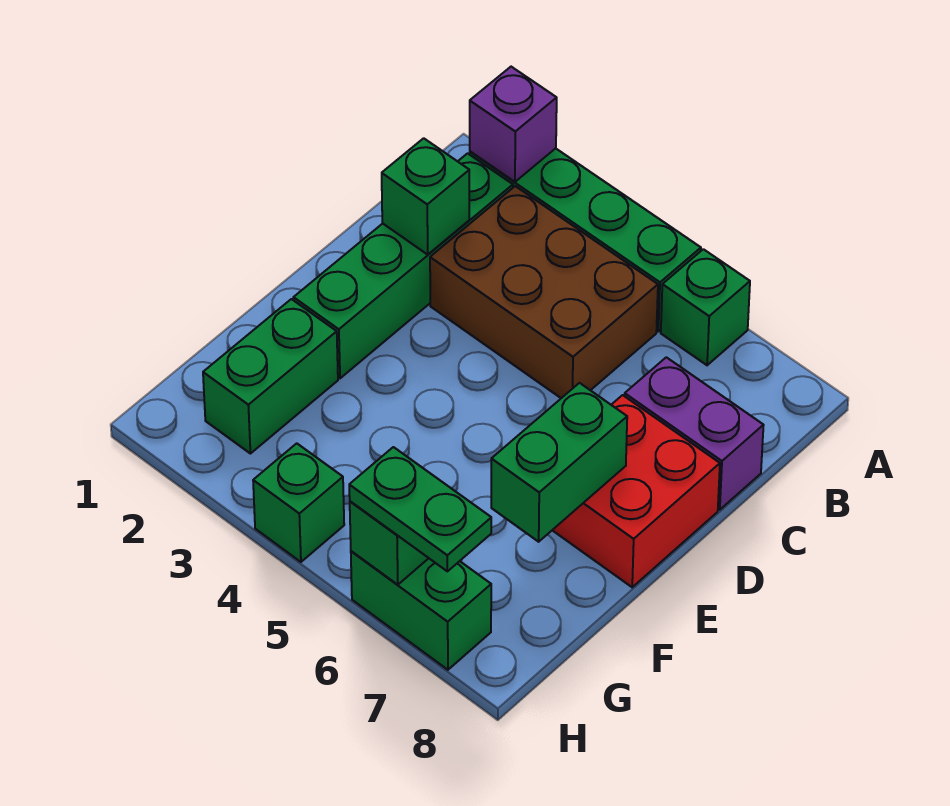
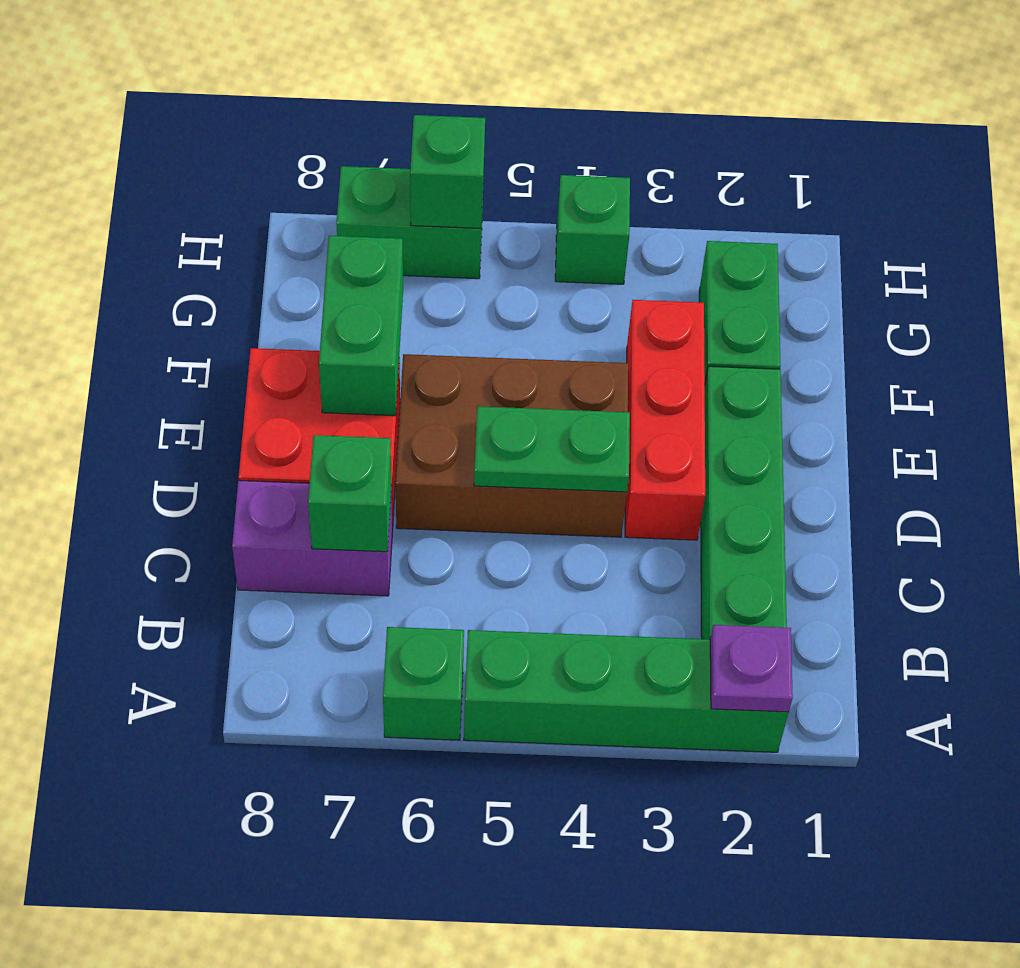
purple 1x1 brick [470,67,557,182] -> purple 1x1 plate [710,625,793,712]
brown 2x3 brick [430,186,658,398] -> brown 2x3 brick moved to [395,354,628,537]
green 1x1 brick [382,138,469,254] -> green 1x1 brick moved to [308,435,392,552]
none -> red 1x3 brick [625,300,705,540]
green 1x2 plate [349,447,491,571] -> green 1x2 plate moved to [474,406,630,492]

